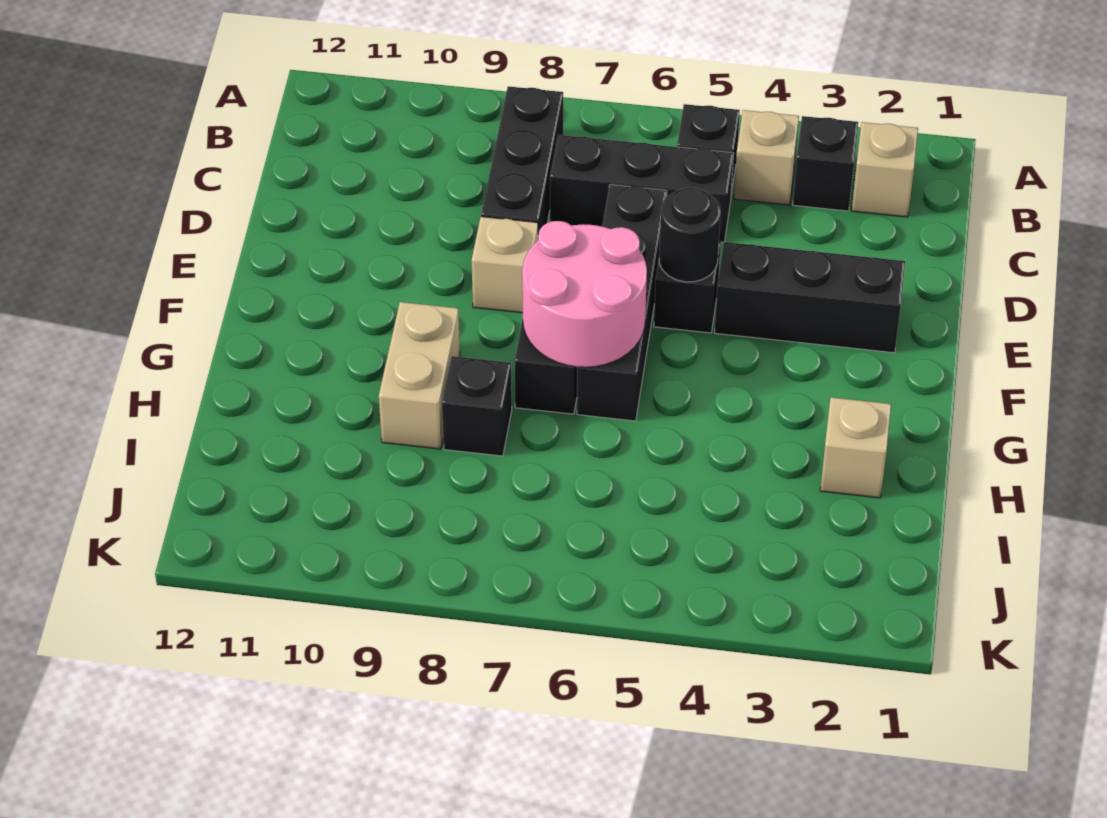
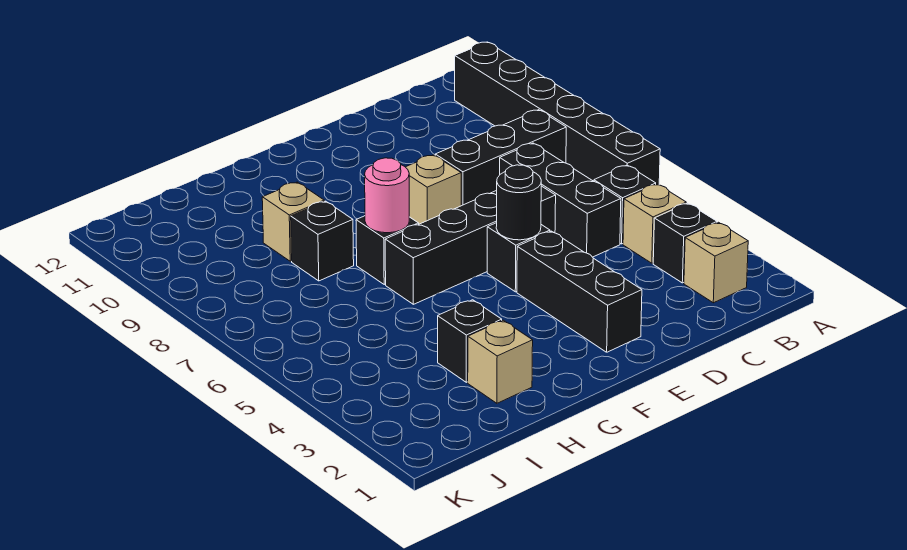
none -> black 1x6 brick [455,42,660,185]
pink 2x2 round brick [522,221,647,367] -> pink 1x1 round brick [365,158,409,233]
tan 1x2 brick [379,302,460,449] -> tan 1x1 brick [262,182,324,261]
none -> black 1x1 brick [438,300,502,382]

